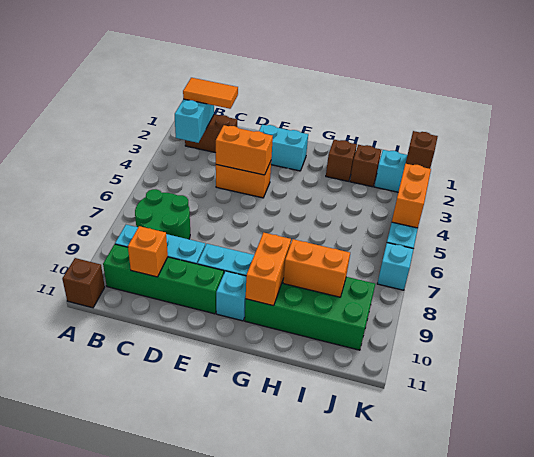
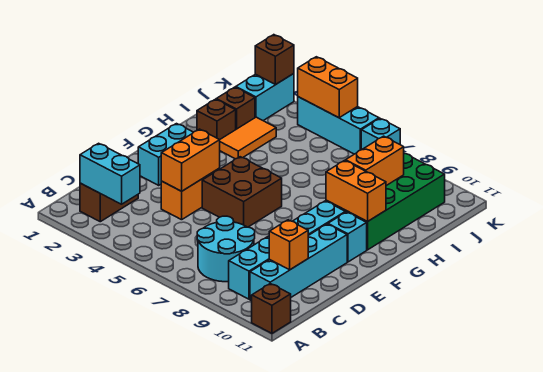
orange 1x2 tile [183,78,238,109] -> orange 1x2 tile moved to [220,117,276,159]
green 2x2 round brick [135,189,190,239] -> cyan 2x2 round brick [197,216,255,282]
green 1x4 brick [103,244,224,314] -> cyan 1x4 brick [250,224,347,301]
none -> brown 2x2 brick [202,157,282,227]

